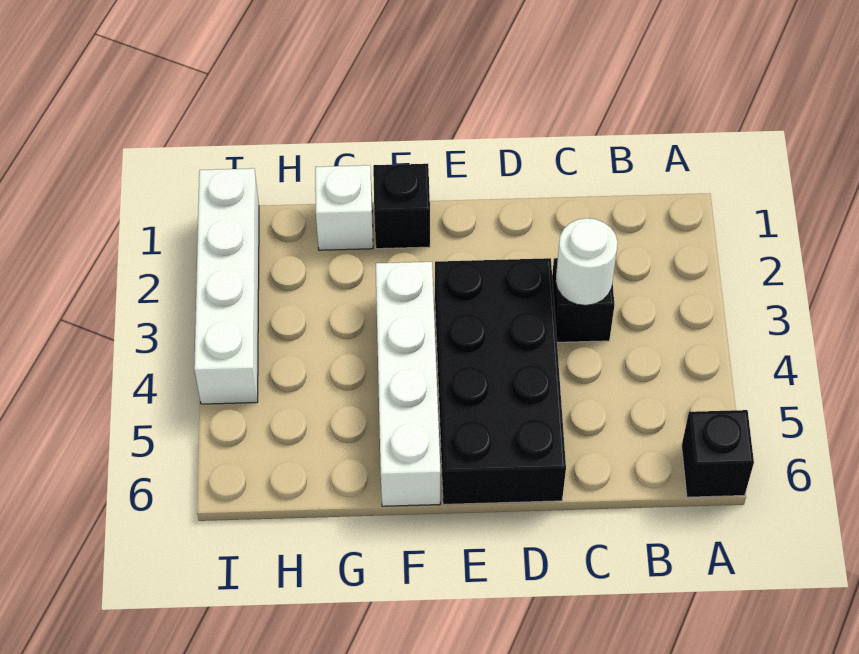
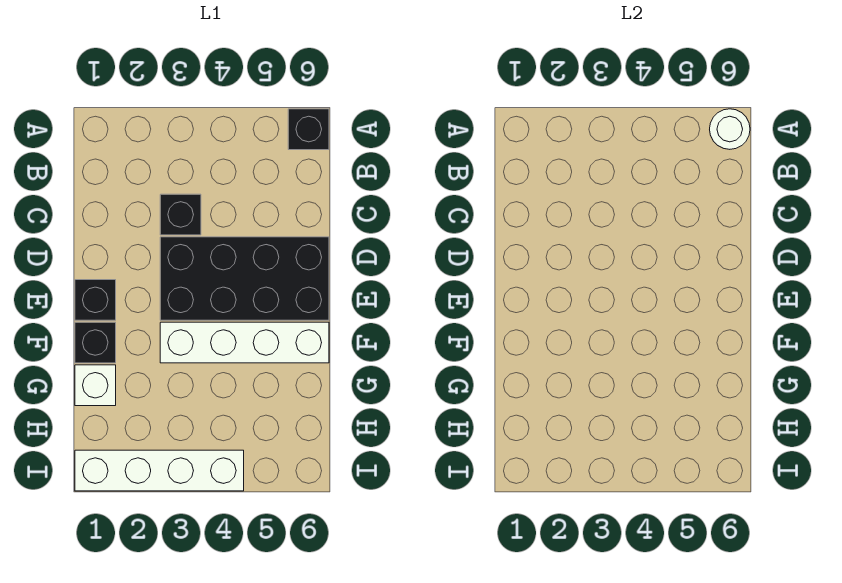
white 1x1 round brick [556,218,618,305] -> white 1x1 round brick moved to [710,109,750,149]
none -> black 1x1 brick [75,280,116,320]

